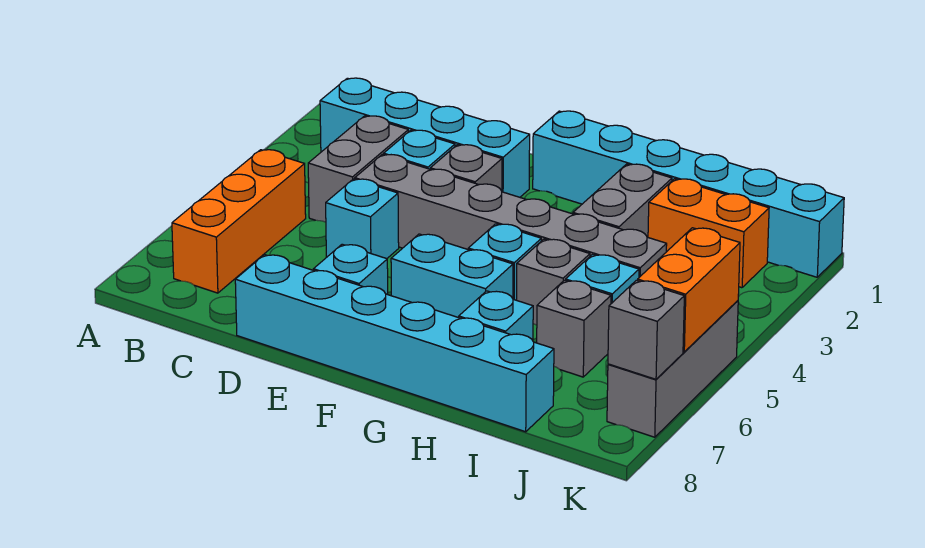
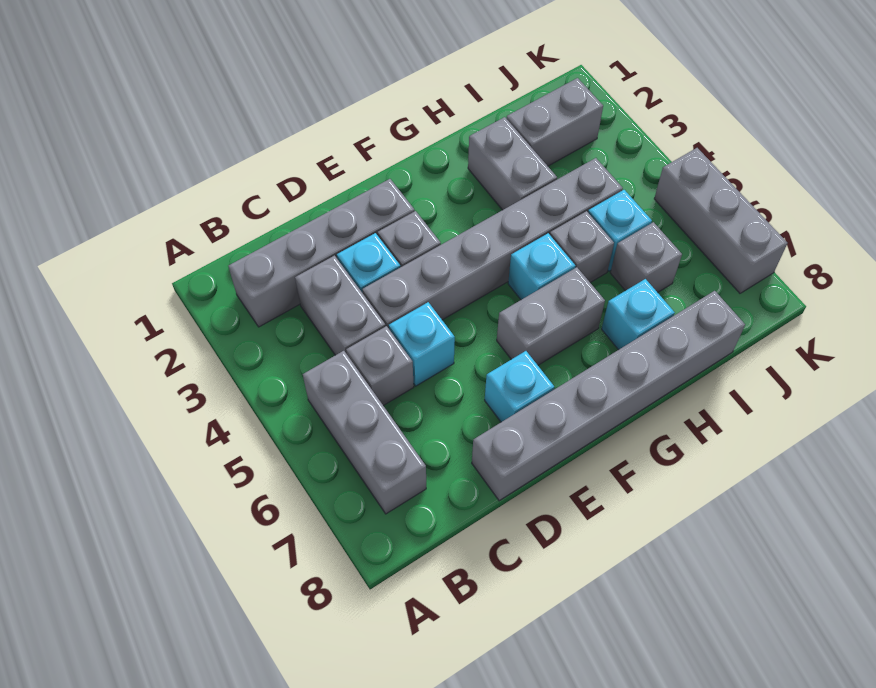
cyan 1x4 brick [320,78,530,197] -> grey 1x4 brick [229,179,415,327]
orange 1x3 brick [172,150,306,293] -> grey 1x3 brick [303,351,426,514]
cyan 1x6 brick [235,255,554,432] -> grey 1x6 brick [472,291,745,501]
cyan 1x6 brick [533,111,844,277] -> none
cyan 1x2 brick [391,234,513,318] -> grey 1x2 brick [497,267,605,365]
orange 1x2 brick [648,179,769,288] -> grey 1x2 brick [506,78,603,166]
orange 1x2 brick [638,228,740,352] -> none
grey 1x1 brick [608,280,684,379] -> grey 1x1 brick moved to [346,326,414,406]

